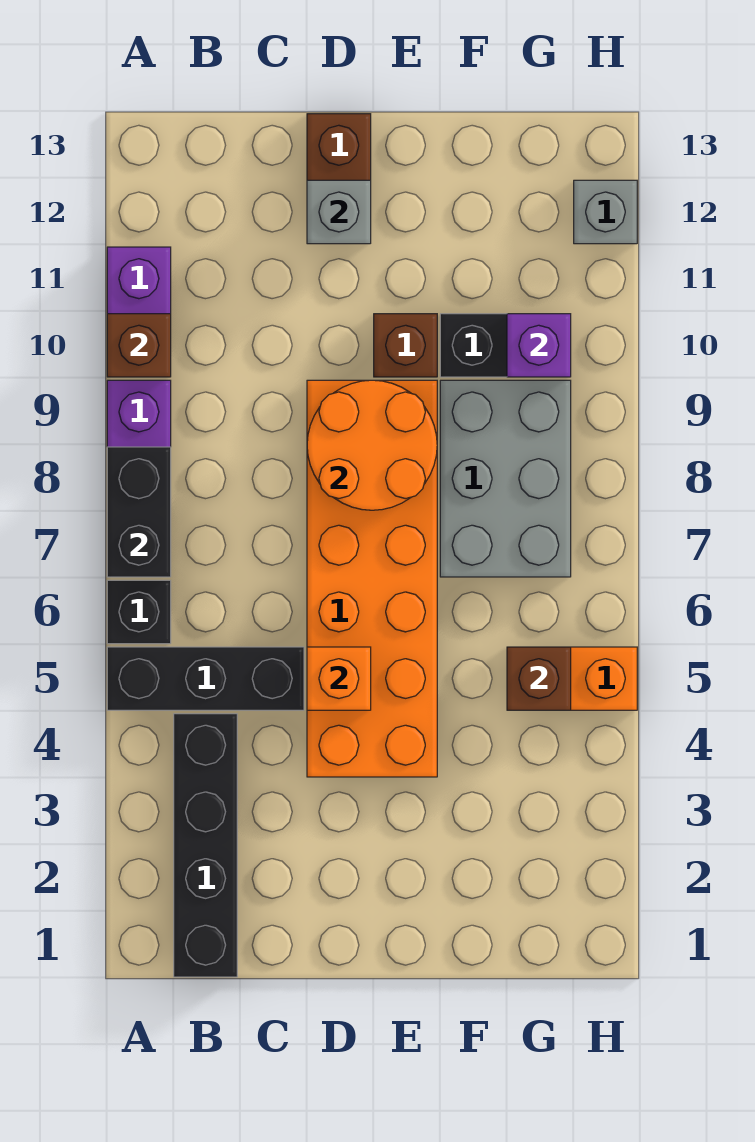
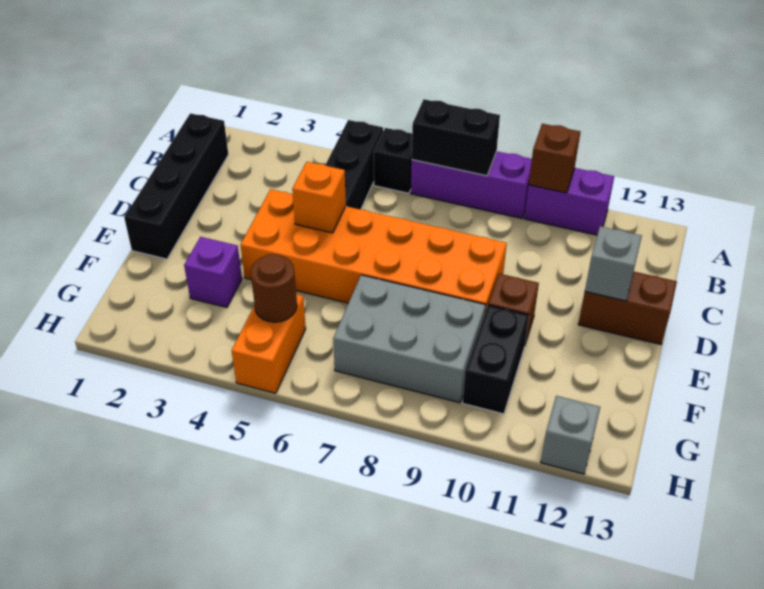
black 1x4 brick [174,714,237,977] -> black 1x4 brick turned to [124,113,228,259]
orange 2x2 round brick [307,380,437,510] -> none
brown 1x1 brick [507,647,571,710] -> brown 1x1 round brick [251,254,297,322]
purple 1x1 brick [507,314,571,377] -> purple 1x1 brick moved to [184,237,242,308]

